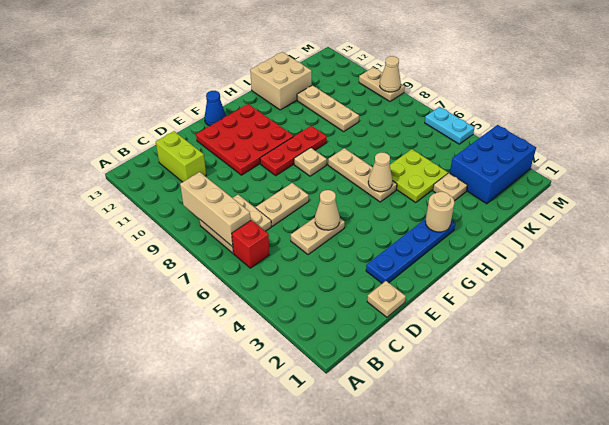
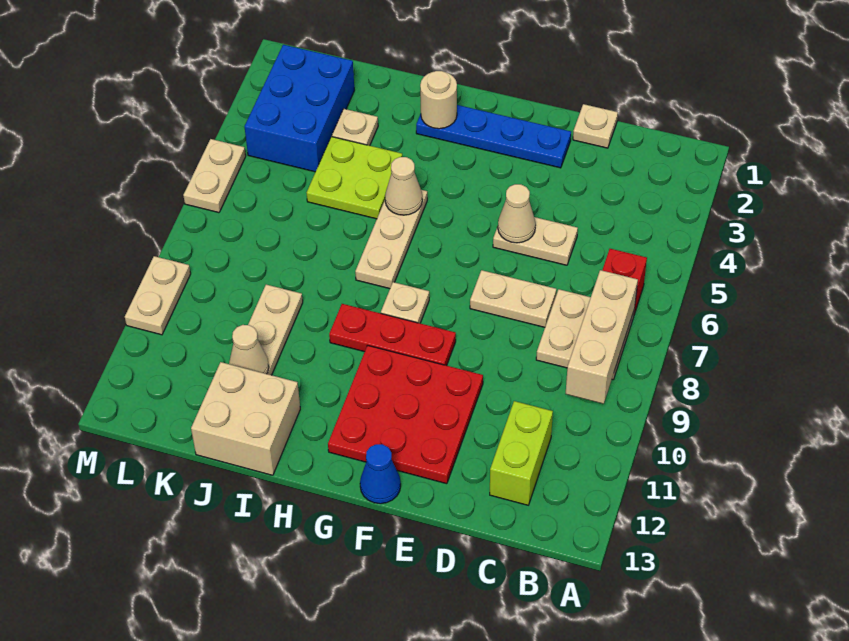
blue 2x3 brick [450,125,536,204] -> blue 2x3 brick turned to [244,45,354,172]
cyan 1x2 plate [425,107,474,144] -> tan 1x2 plate [183,139,246,213]
tan 1x1 cone [380,56,401,92] -> tan 1x1 cone moved to [229,325,269,374]

